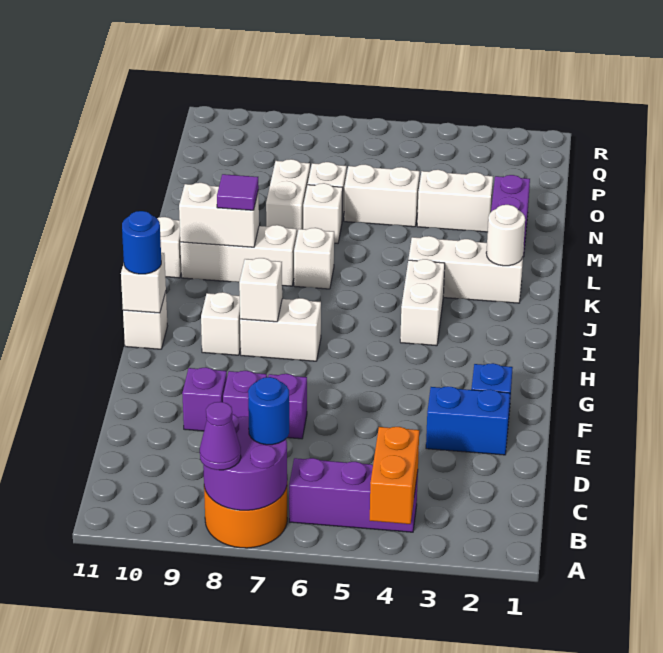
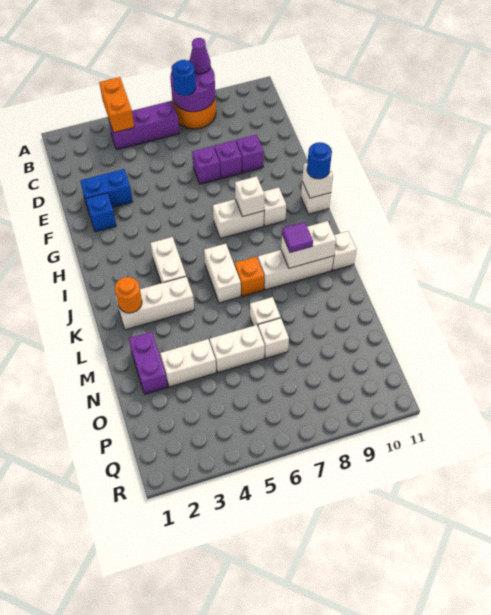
white 1x1 round brick [486,205,525,266] -> orange 1x1 round brick [115,277,142,313]
white 1x1 brick [294,228,334,289] -> orange 1x1 brick [235,257,264,296]
white 1x2 brick [266,159,310,233] -> white 1x2 brick moved to [204,244,241,303]

